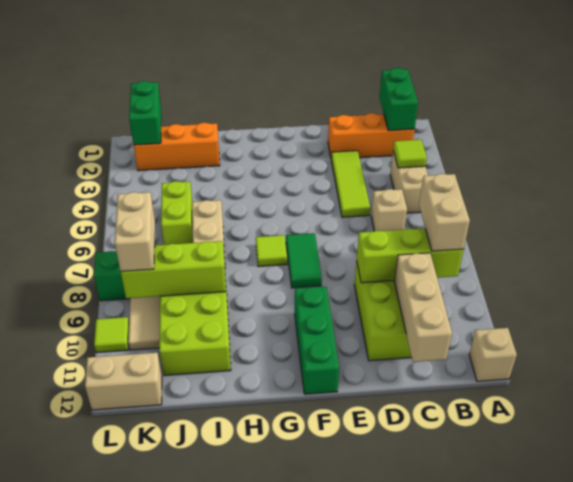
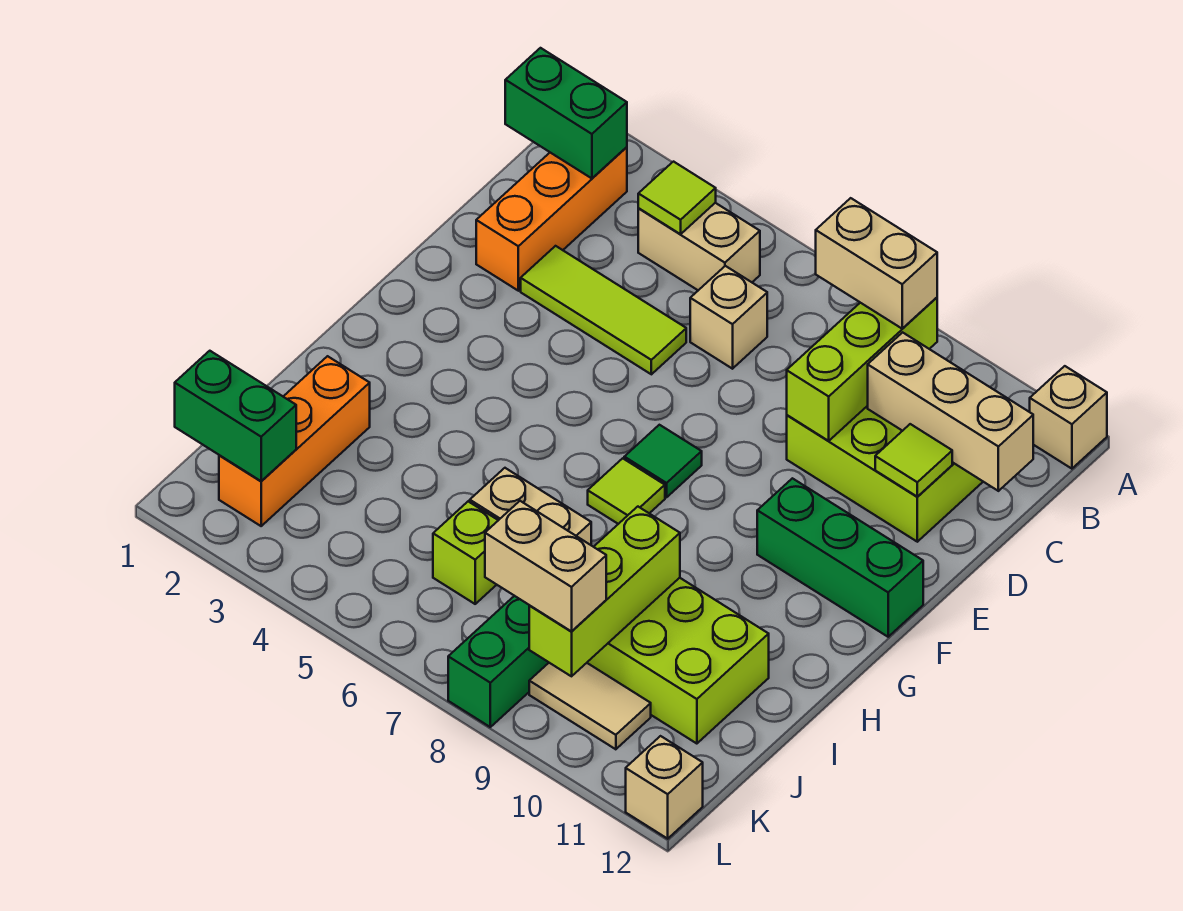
green 1x2 tile [286,233,322,288] -> green 1x1 tile [624,425,702,497]
lime 1x2 brick [161,181,193,245] -> lime 1x1 brick [433,502,498,604]
tan 1x2 brick [85,353,162,410] -> tan 1x1 brick [626,736,703,839]
lime 1x1 tile [94,317,129,353] -> lime 1x1 tile moved to [875,424,952,497]

